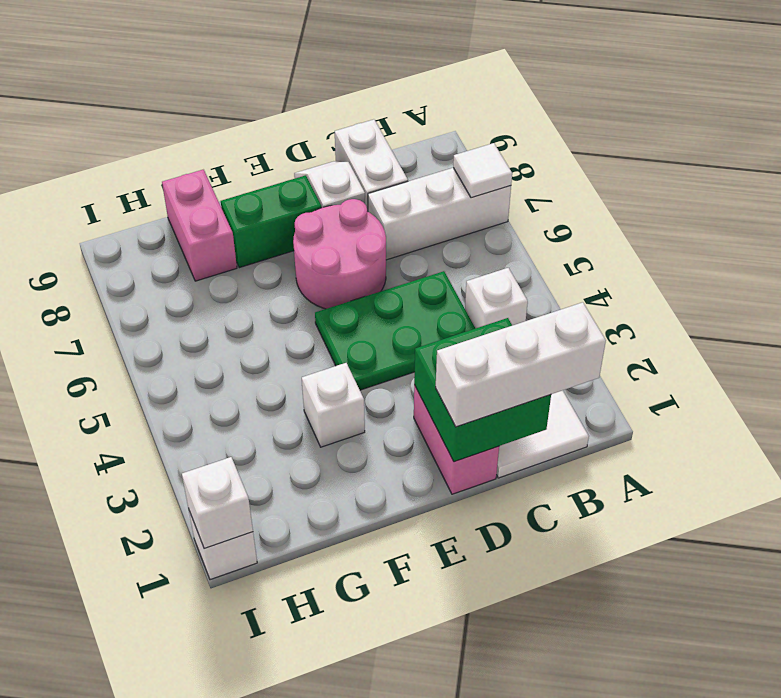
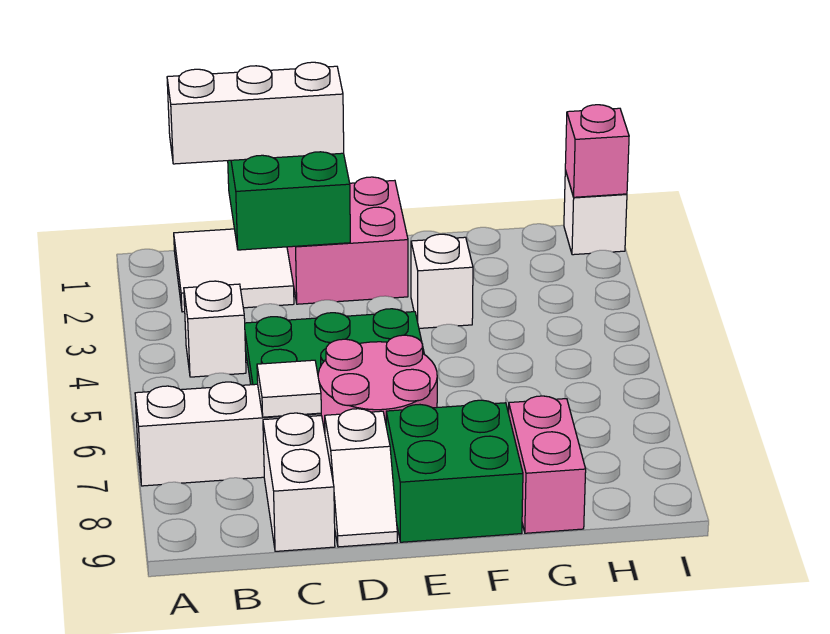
white 1x1 tile [453,143,512,198] -> white 1x1 tile moved to [257,360,321,417]
pink 1x2 brick [414,385,499,494] -> pink 2x2 brick [287,177,408,304]
green 1x2 brick [221,175,322,268] -> green 2x2 brick [386,400,523,542]
white 1x1 brick [182,457,253,549] -> pink 1x1 brick [565,105,629,197]

